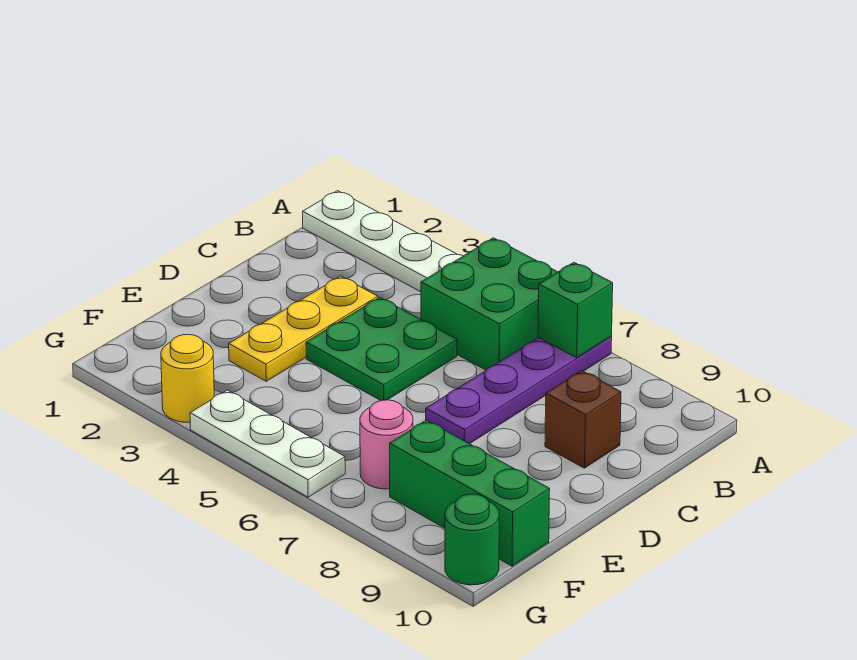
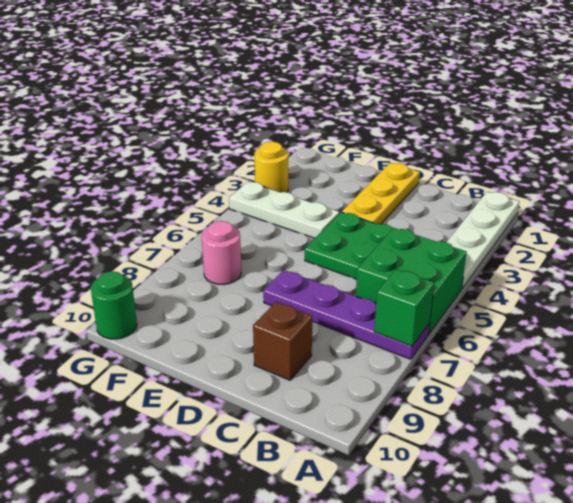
yellow 1x3 plate [229,276,378,381] -> yellow 1x3 plate turned to [342,163,420,224]
green 1x3 brick [390,420,550,566] -> none
white 1x3 plate [190,390,345,497] -> white 1x3 plate turned to [229,182,339,238]

